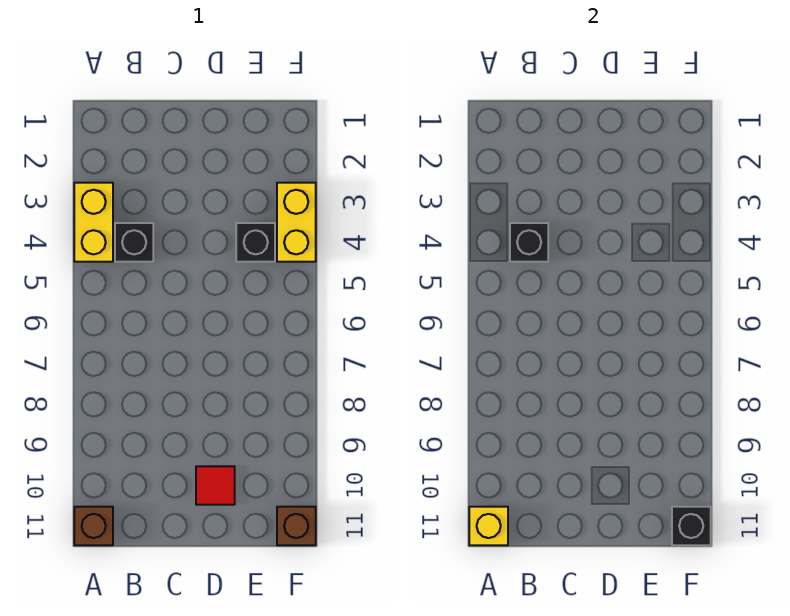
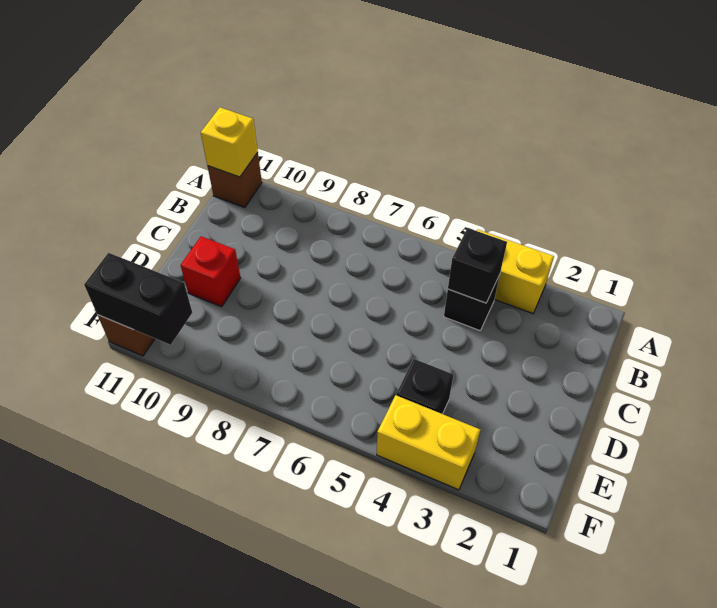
red 1x1 tile [196,466,235,505] -> red 1x1 brick [181,236,241,307]
black 1x1 brick [672,507,711,545] -> black 1x2 brick [84,253,192,345]

